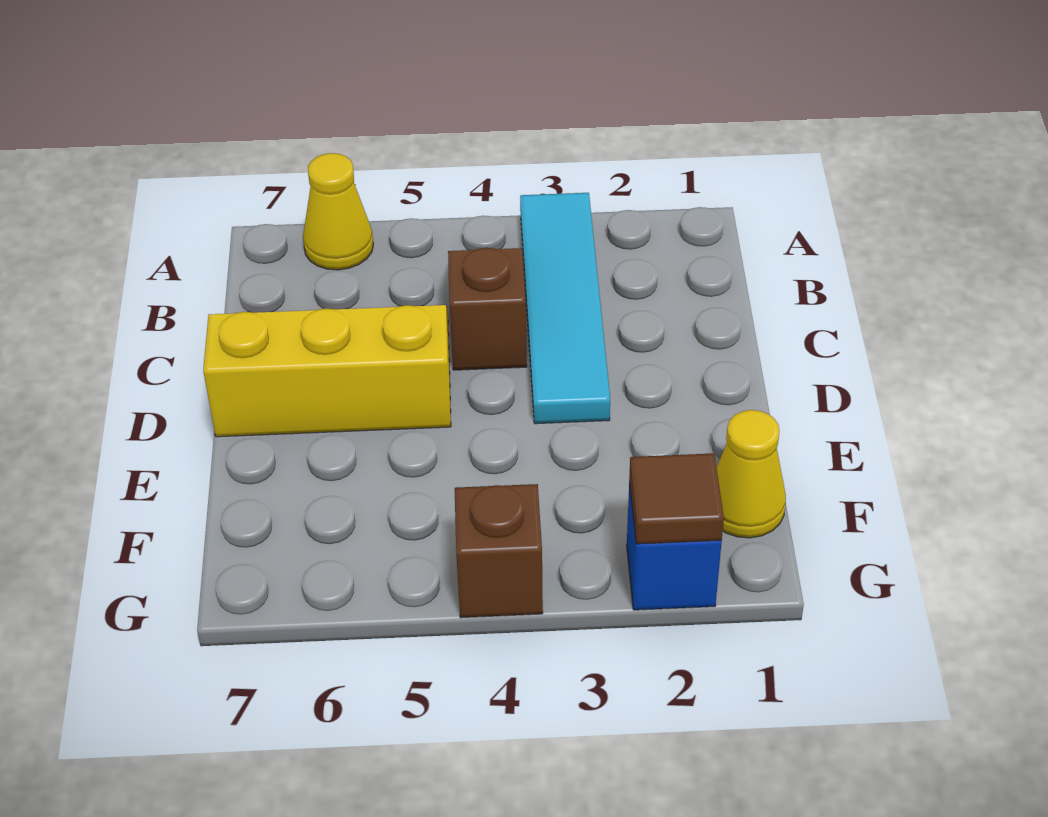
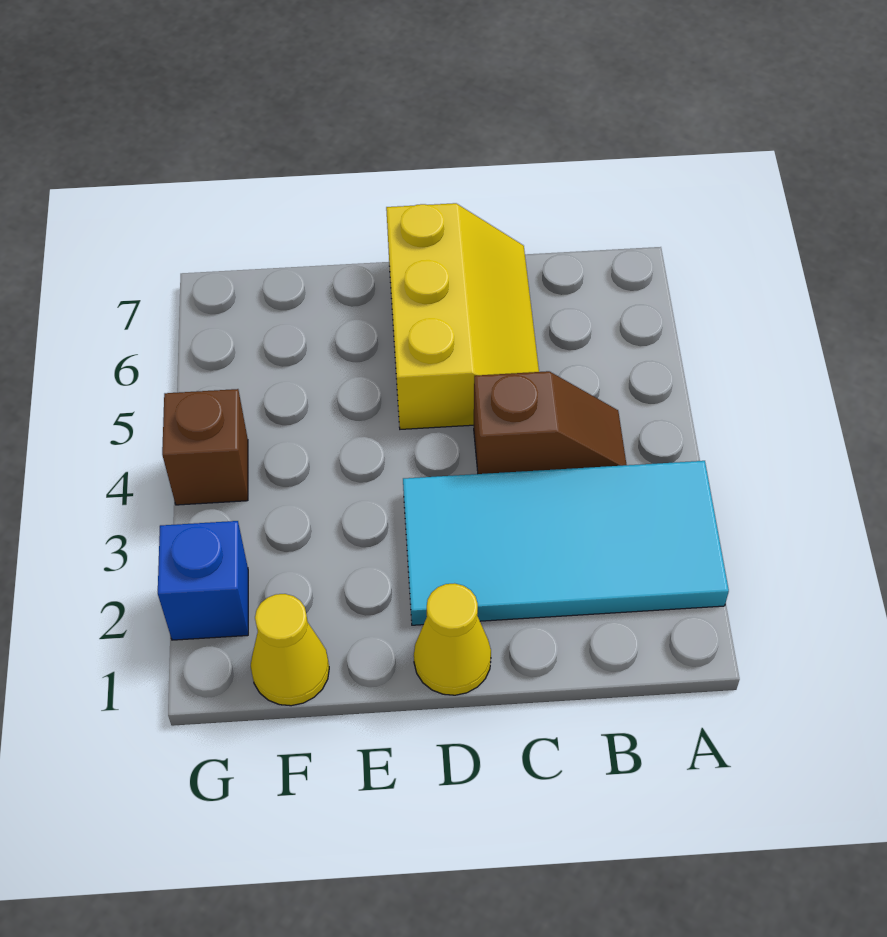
cyan 1x4 tile [520,193,610,424] -> cyan 2x4 tile [403,461,729,625]
yellow 1x1 cone [303,153,373,270] -> yellow 1x1 cone moved to [414,583,491,695]
brown 1x1 tile [629,453,724,544] -> none

